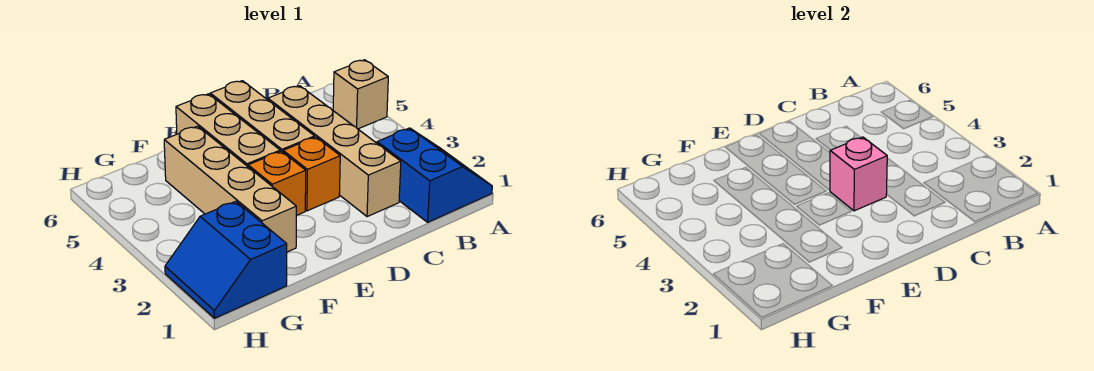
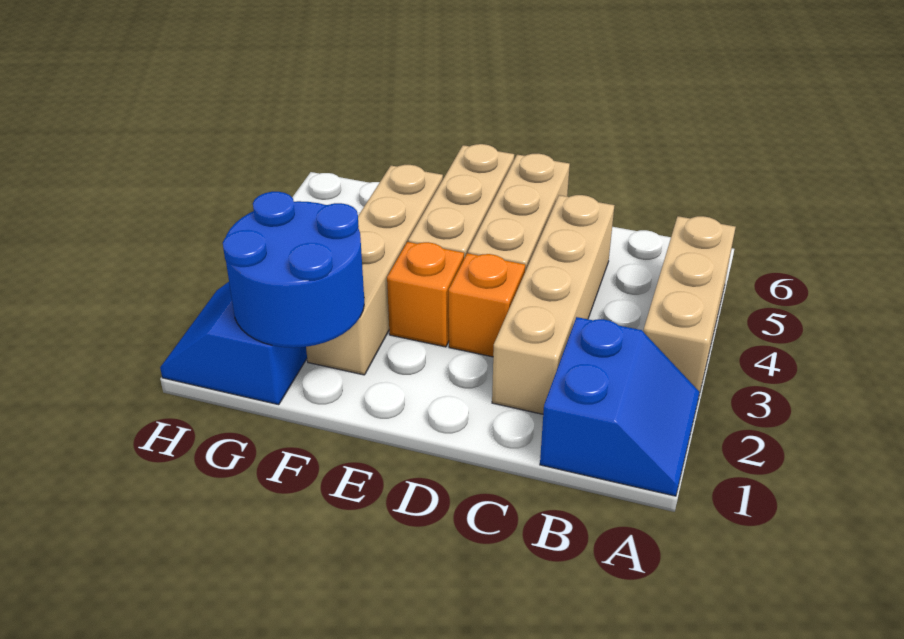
tan 1x1 brick [333,60,388,129] -> tan 1x3 brick [643,216,736,394]
pink 1x1 brick [830,137,887,211] -> none
none -> blue 2x2 round brick [223,192,364,348]

